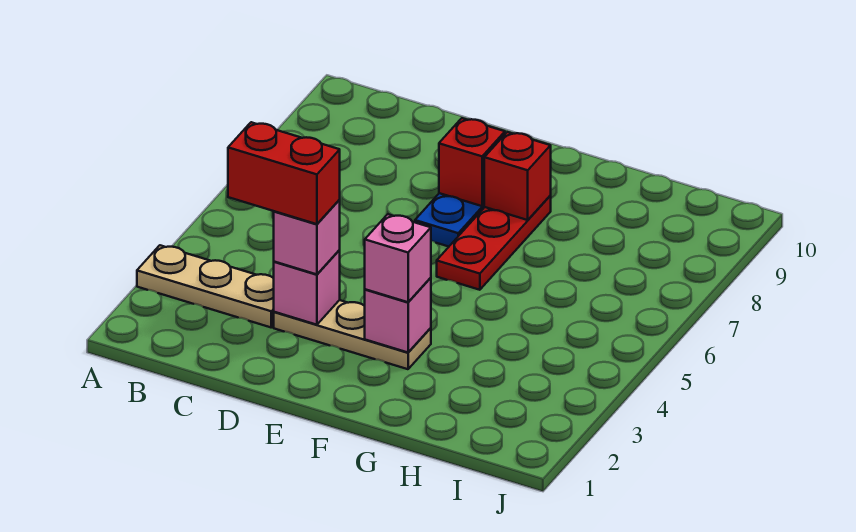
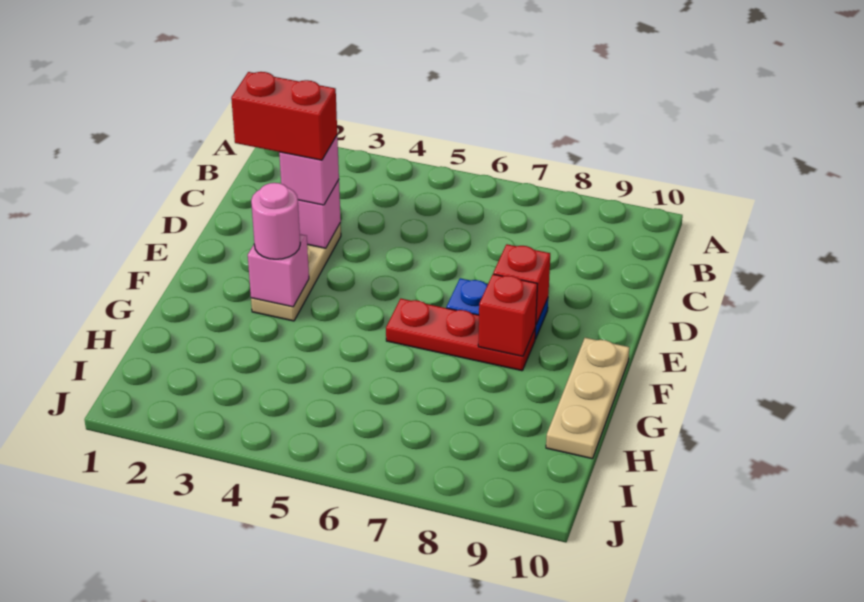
tan 1x3 plate [137,245,274,327] -> tan 1x3 plate moved to [546,338,630,459]
red 1x2 brick [228,122,340,224] -> red 1x2 brick turned to [231,72,337,160]
pink 1x1 brick [365,214,431,302] -> pink 1x1 round brick [251,183,300,259]

